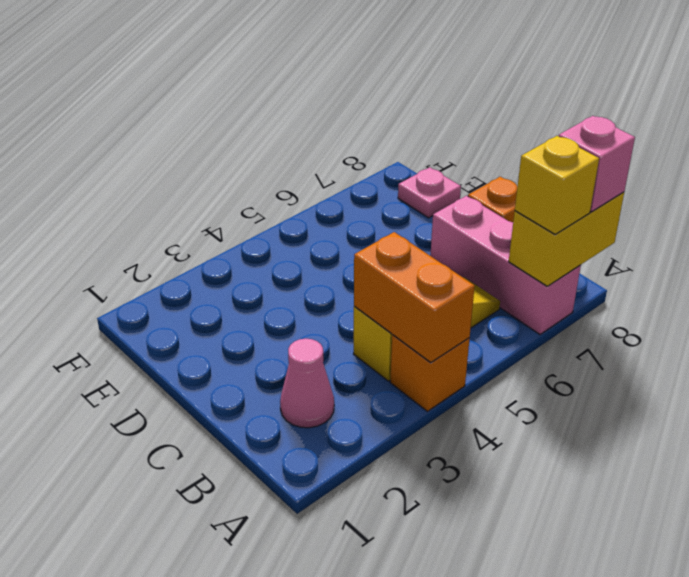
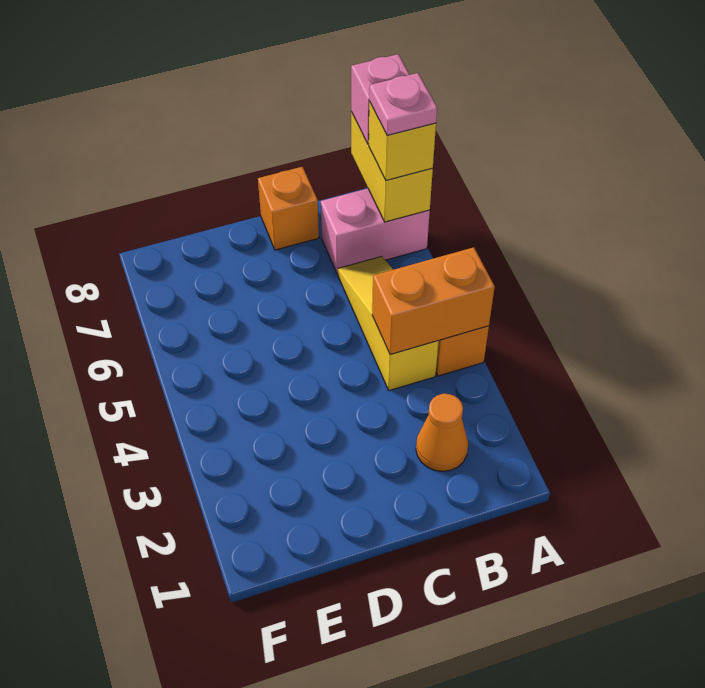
pink 1x3 brick [430,196,581,334] -> pink 1x2 brick [321,189,430,273]
pink 1x1 cone [280,338,334,428] -> orange 1x1 cone [416,394,468,471]
pink 1x1 plate [398,167,461,218] -> pink 1x1 plate moved to [369,73,437,135]

